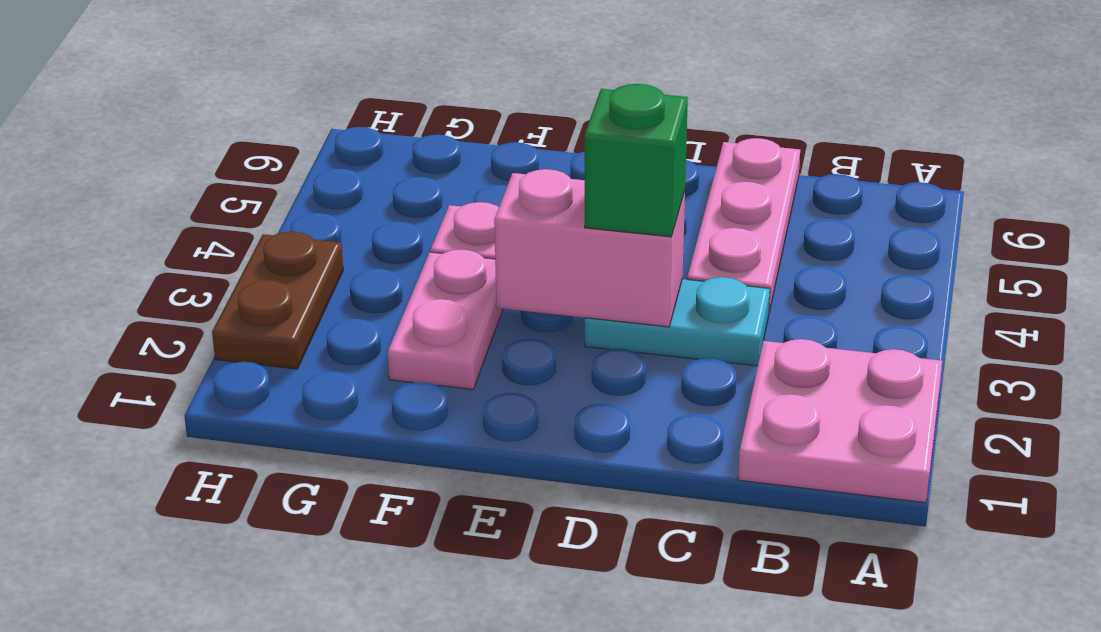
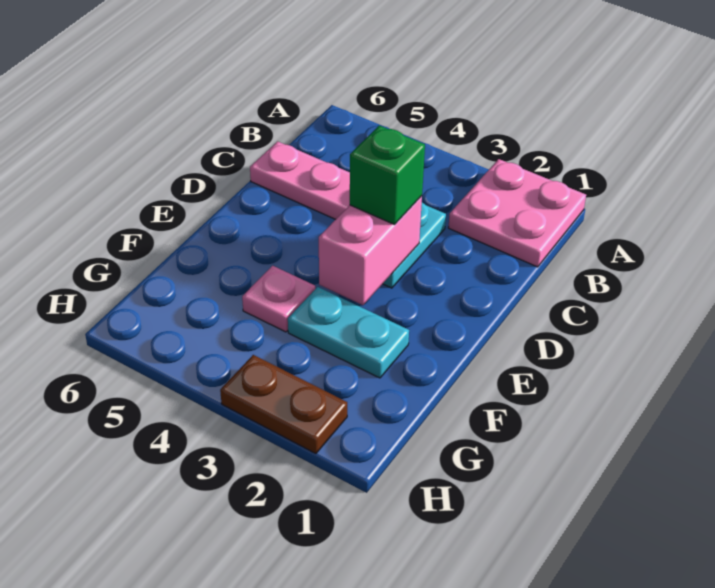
pink 1x2 plate [388,249,503,389] -> cyan 1x2 plate [288,287,409,378]

